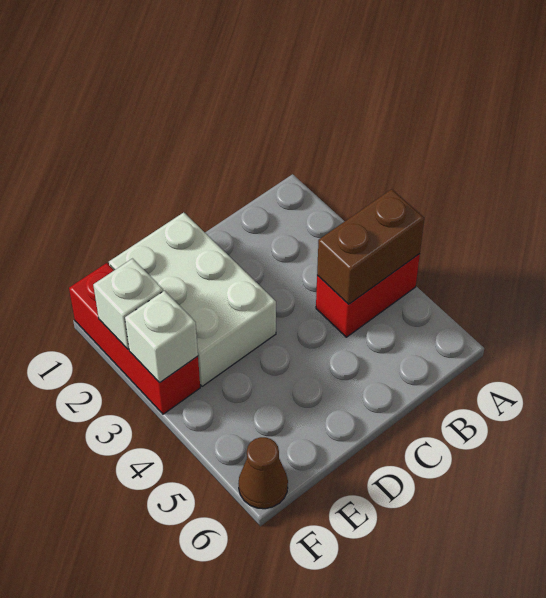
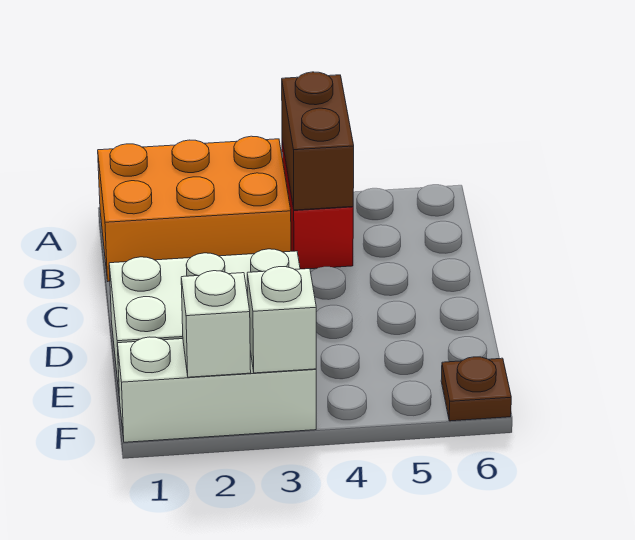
none -> orange 2x3 brick [98,136,291,281]
red 1x3 brick [69,263,200,414] -> white 1x3 brick [117,337,316,442]
brown 1x1 cone [238,437,288,509] -> brown 1x1 plate [441,357,511,421]

